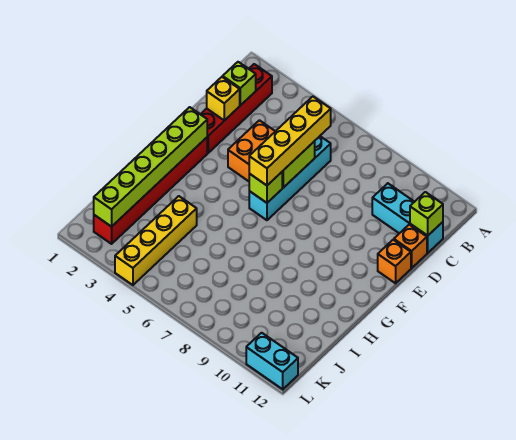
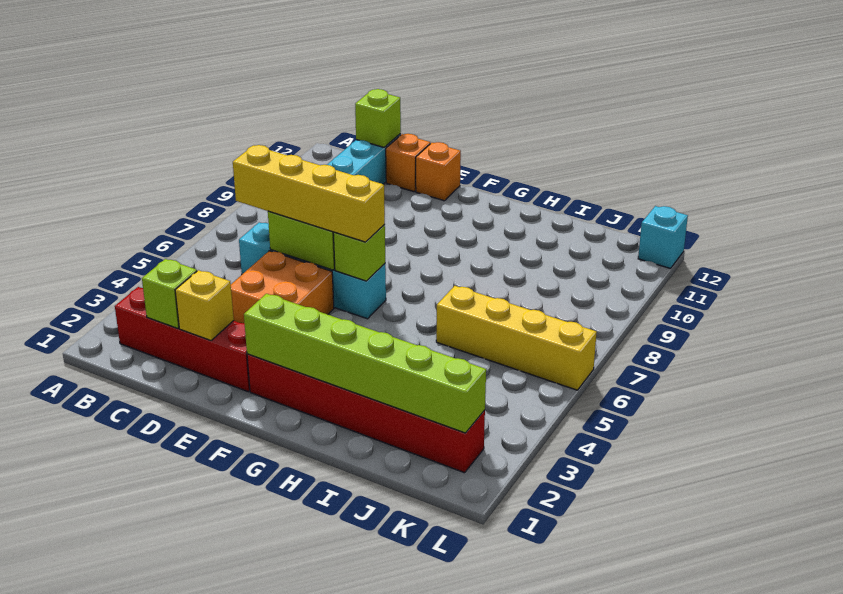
yellow 1x4 brick [115,196,197,285] -> yellow 1x4 brick moved to [436,286,597,390]
cyan 1x2 brick [246,333,298,389] -> cyan 1x1 brick [638,206,688,268]

